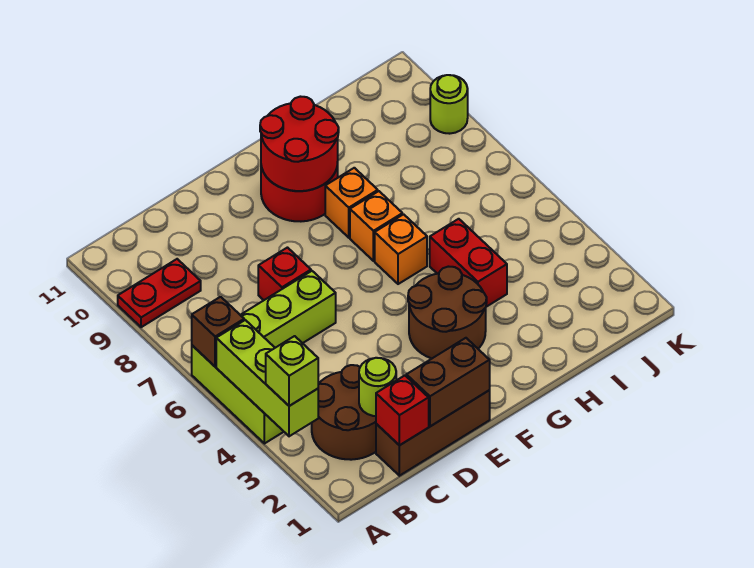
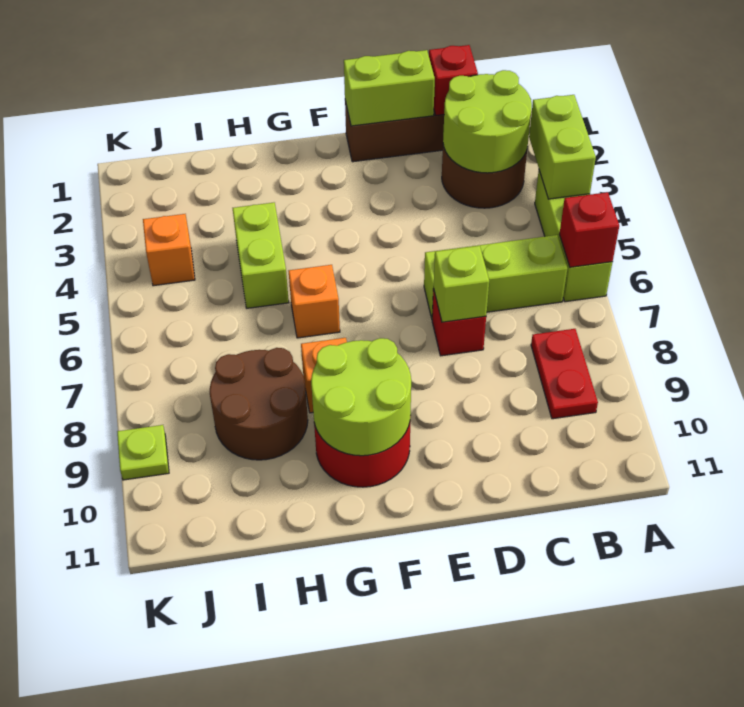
lime 1x3 brick [216,320,318,436] -> lime 1x2 brick [529,95,596,199]
lime 1x1 brick [266,336,318,406] -> lime 1x1 brick moved to [434,246,489,322]
brown 1x1 brick [192,297,244,367] -> red 1x1 brick [559,192,619,267]
red 1x2 plate [118,259,201,327] -> red 1x2 plate turned to [531,329,598,419]
lime 1x1 round brick [359,358,396,416] -> lime 2x2 round brick [443,70,532,173]
brown 1x2 brick [406,338,490,426] -> lime 1x2 brick [344,50,435,126]
brown 2x2 round brick [408,267,487,358] -> brown 2x2 round brick moved to [210,348,308,460]
red 2x2 round brick [260,97,339,191] -> lime 2x2 round brick [311,338,411,456]
orange 1x1 brick [350,191,402,261] -> orange 1x1 brick moved to [143,214,195,286]
red 1x2 brick [430,219,507,307] -> lime 1x2 brick [233,203,289,308]
lime 1x1 round brick [430,75,468,134] -> lime 1x1 plate [117,425,169,480]

